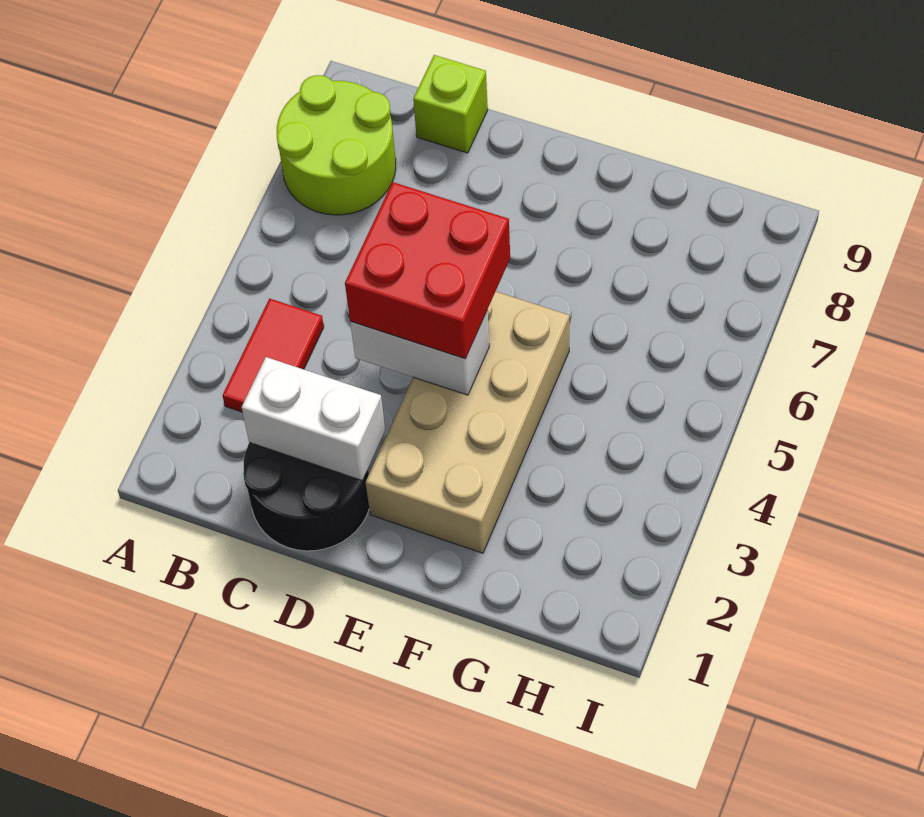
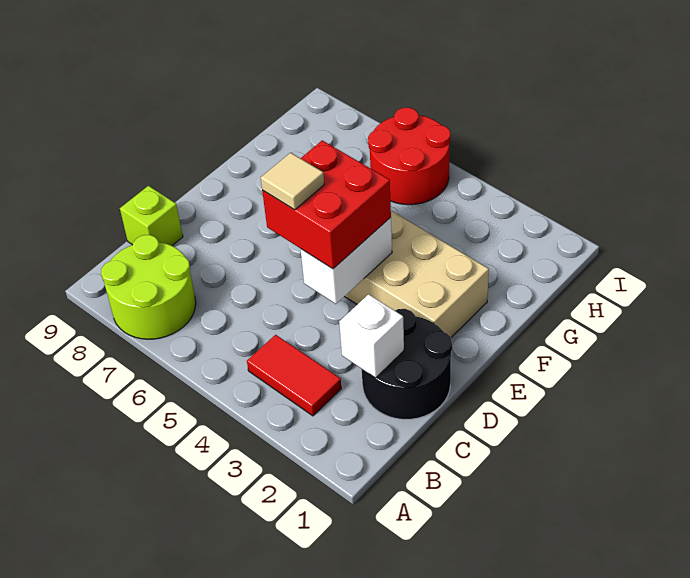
white 1x2 brick [242,357,385,481] -> white 1x1 brick [339,294,404,378]
none -> tan 1x1 tile [261,153,324,210]
none -> red 2x2 round brick [368,107,451,205]

